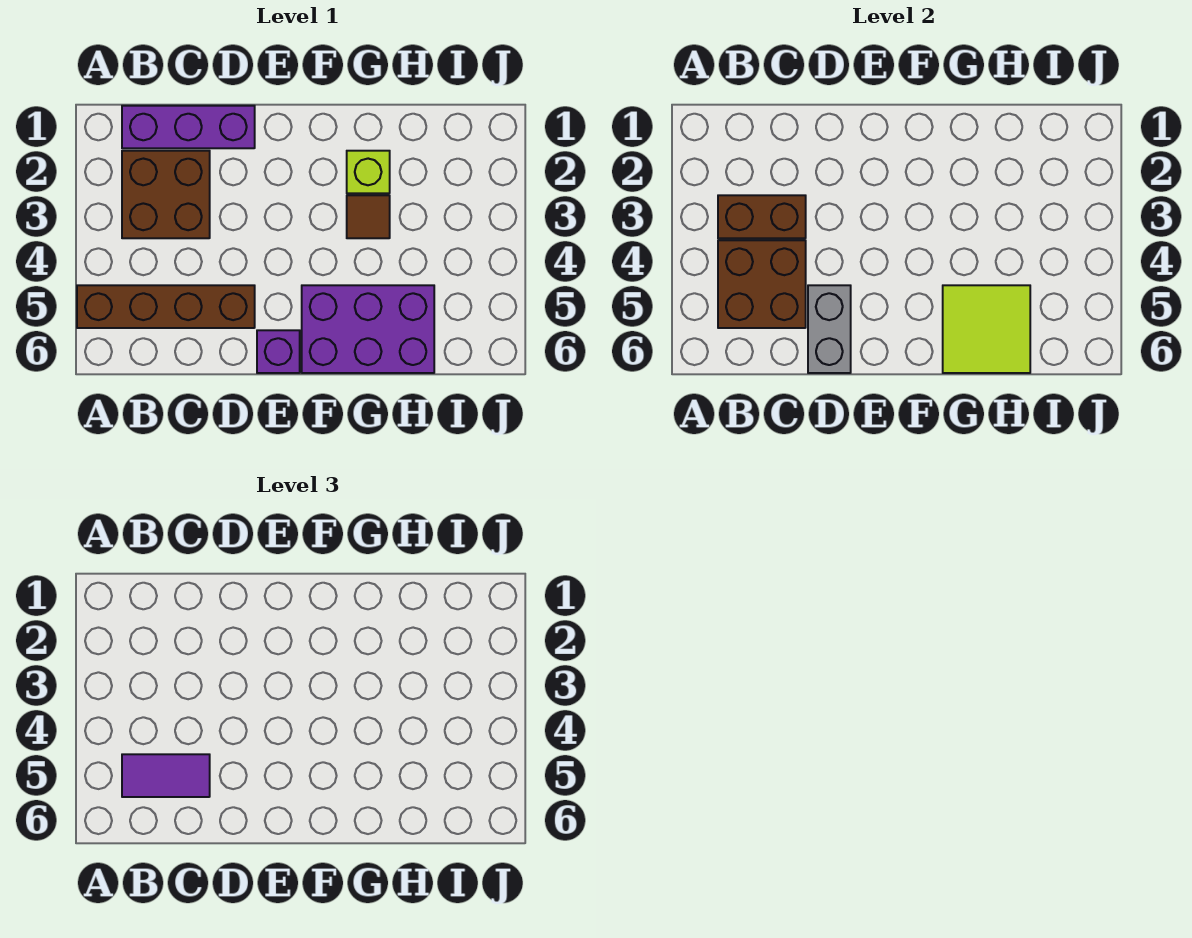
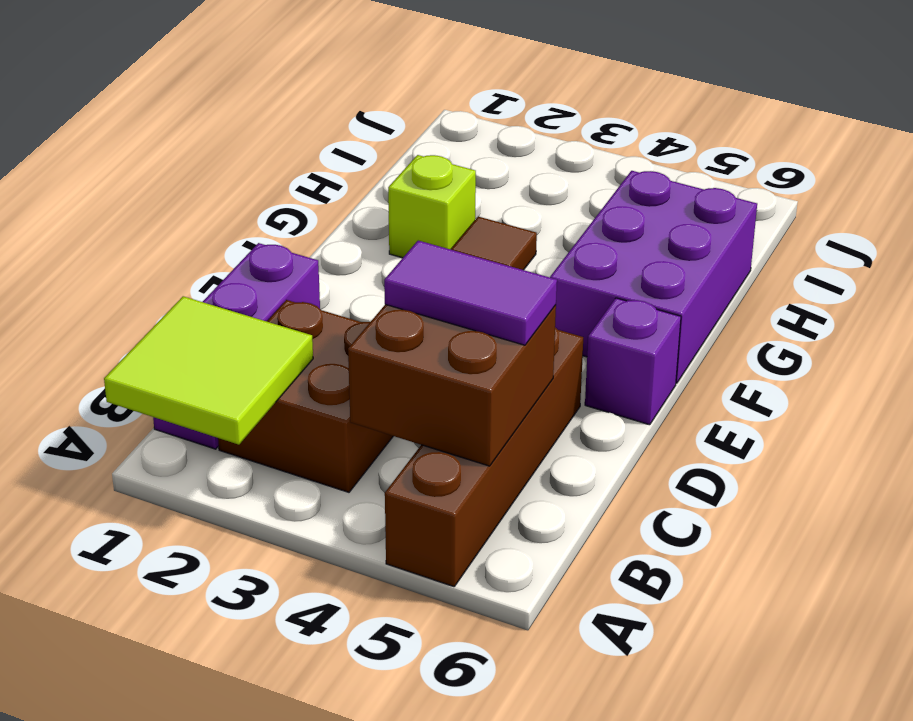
brown 1x2 brick [718,195,806,238] -> none
purple 1x2 tile [122,754,210,797] -> purple 1x2 tile turned to [384,241,557,345]
grey 1x2 brick [808,285,851,373] -> none
lime 2x2 tile [943,285,1030,373] -> lime 2x2 tile moved to [104,296,313,445]

